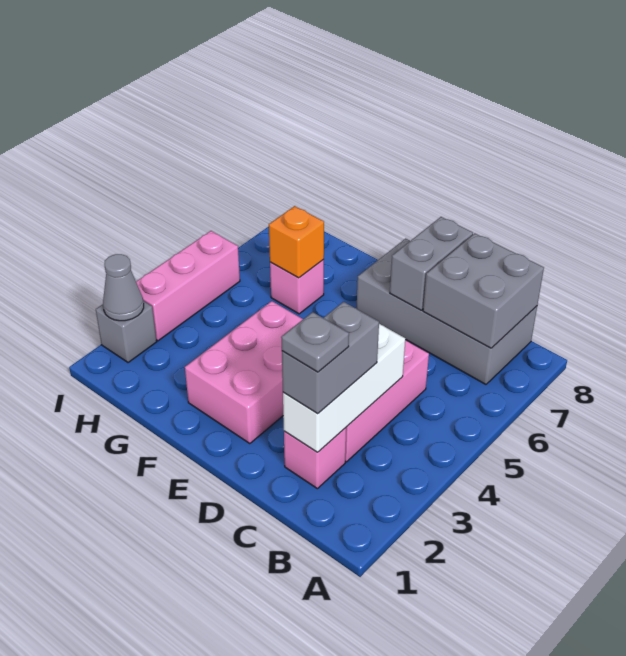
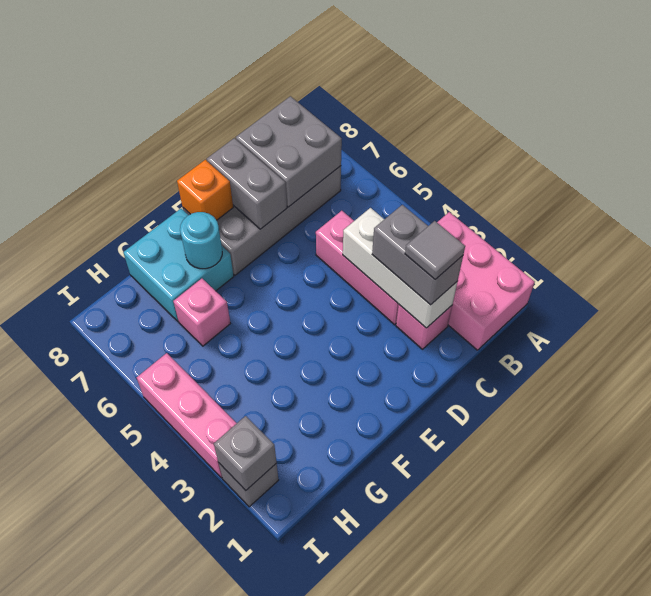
grey 1x1 plate [281,312,349,372] -> grey 1x1 tile [405,221,465,279]
pink 2x3 brick [185,301,303,444] -> pink 2x3 brick moved to [437,212,535,350]
none -> cyan 2x2 brick [123,209,234,321]
none -> cyan 1x1 round brick [180,212,222,269]
orange 1x1 brick [269,206,324,278] -> orange 1x1 brick moved to [177,160,233,220]
grey 1x1 cone [103,254,144,321] -> grey 1x1 brick [214,416,276,490]

